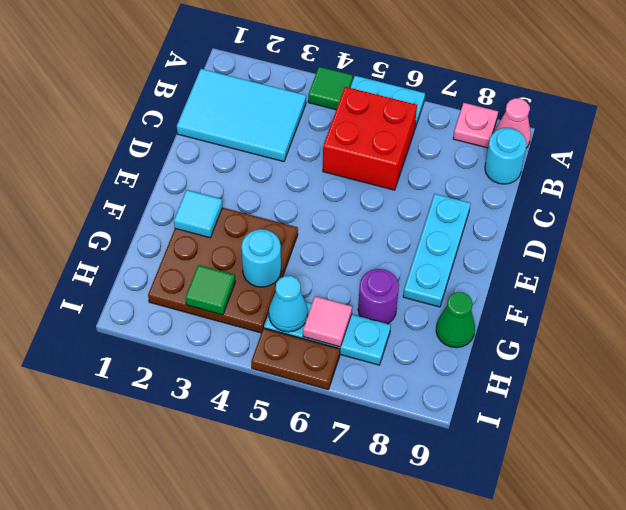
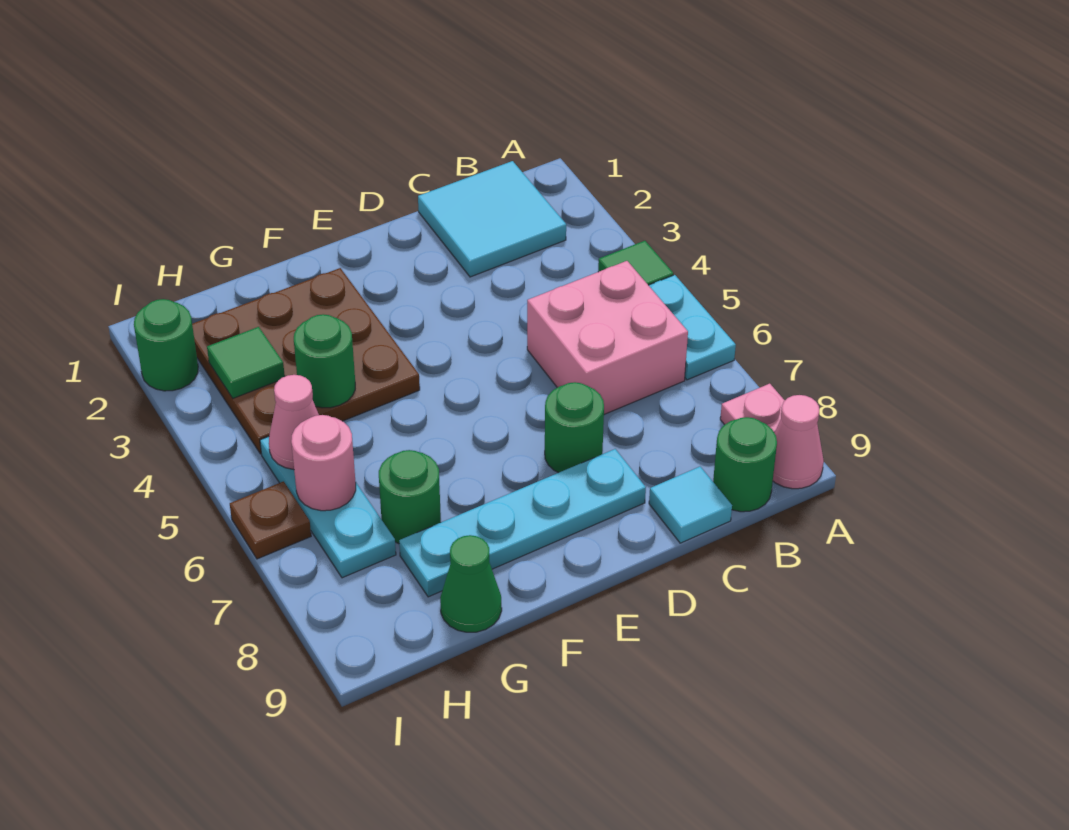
cyan 2x3 tile [177,69,306,162] -> cyan 2x2 tile [418,161,566,277]
red 2x2 brick [323,87,417,190] -> pink 2x2 brick [527,261,688,414]
cyan 1x1 round brick [485,128,526,184] -> green 1x1 round brick [713,417,777,512]
none -> green 1x1 round brick [545,382,604,473]
cyan 1x3 plate [403,194,470,307] -> cyan 1x4 plate [399,449,646,597]
cyan 1x1 tile [174,190,222,238] -> cyan 1x1 tile moved to [649,467,732,543]
cyan 1x1 round brick [241,229,281,287] -> green 1x1 round brick [294,314,355,408]
purple 1x1 round brick [358,269,399,324] -> green 1x1 round brick [379,450,441,544]
cyan 1x1 cone [269,276,308,332] -> pink 1x1 cone [269,375,319,470]
pink 1x1 tile [303,297,352,347] -> pink 1x1 round brick [291,415,356,511]
none -> green 1x1 round brick [134,299,198,391]
brown 1x2 plate [251,328,340,389] -> brown 1x1 plate [230,481,311,559]

